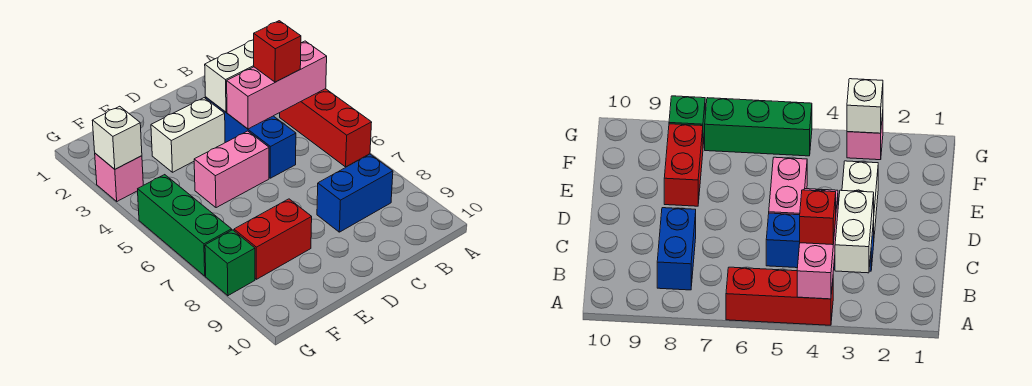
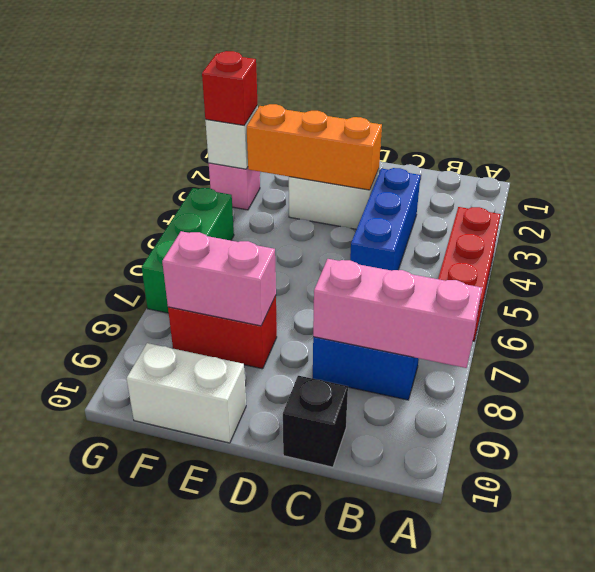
pink 1x3 brick [227,41,327,129] -> pink 1x3 brick moved to [313,259,482,368]
white 1x2 brick [205,40,254,112] -> white 1x2 brick moved to [127,343,246,443]
red 1x1 brick [254,21,301,82] -> red 1x1 brick moved to [202,51,257,125]
none -> black 1x1 brick [283,376,348,467]
none -> orange 1x3 brick [247,104,382,190]
pink 1x2 brick [194,131,269,208] -> pink 1x2 brick moved to [162,231,276,326]
green 1x1 brick [205,230,255,296] -> none

